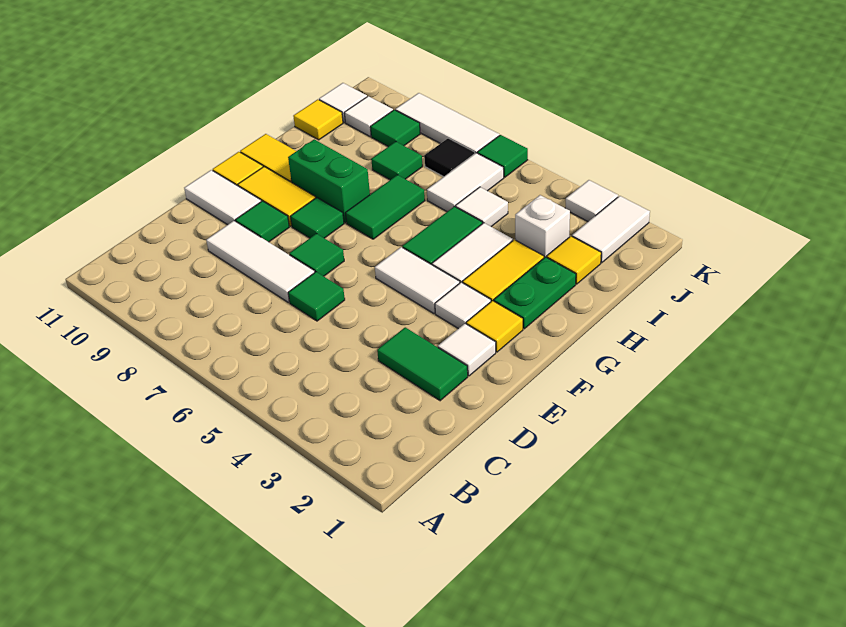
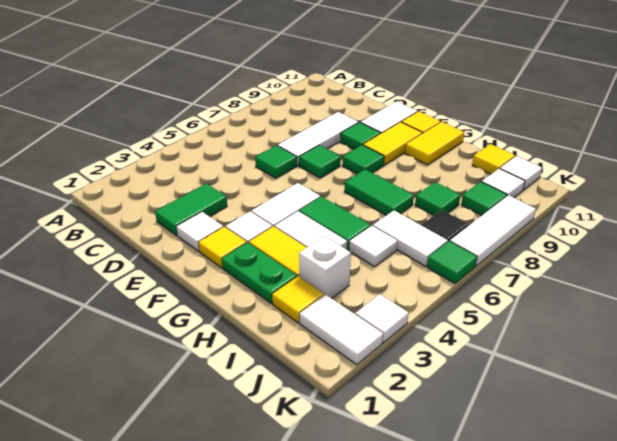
green 1x2 brick [288,139,370,223] -> none

